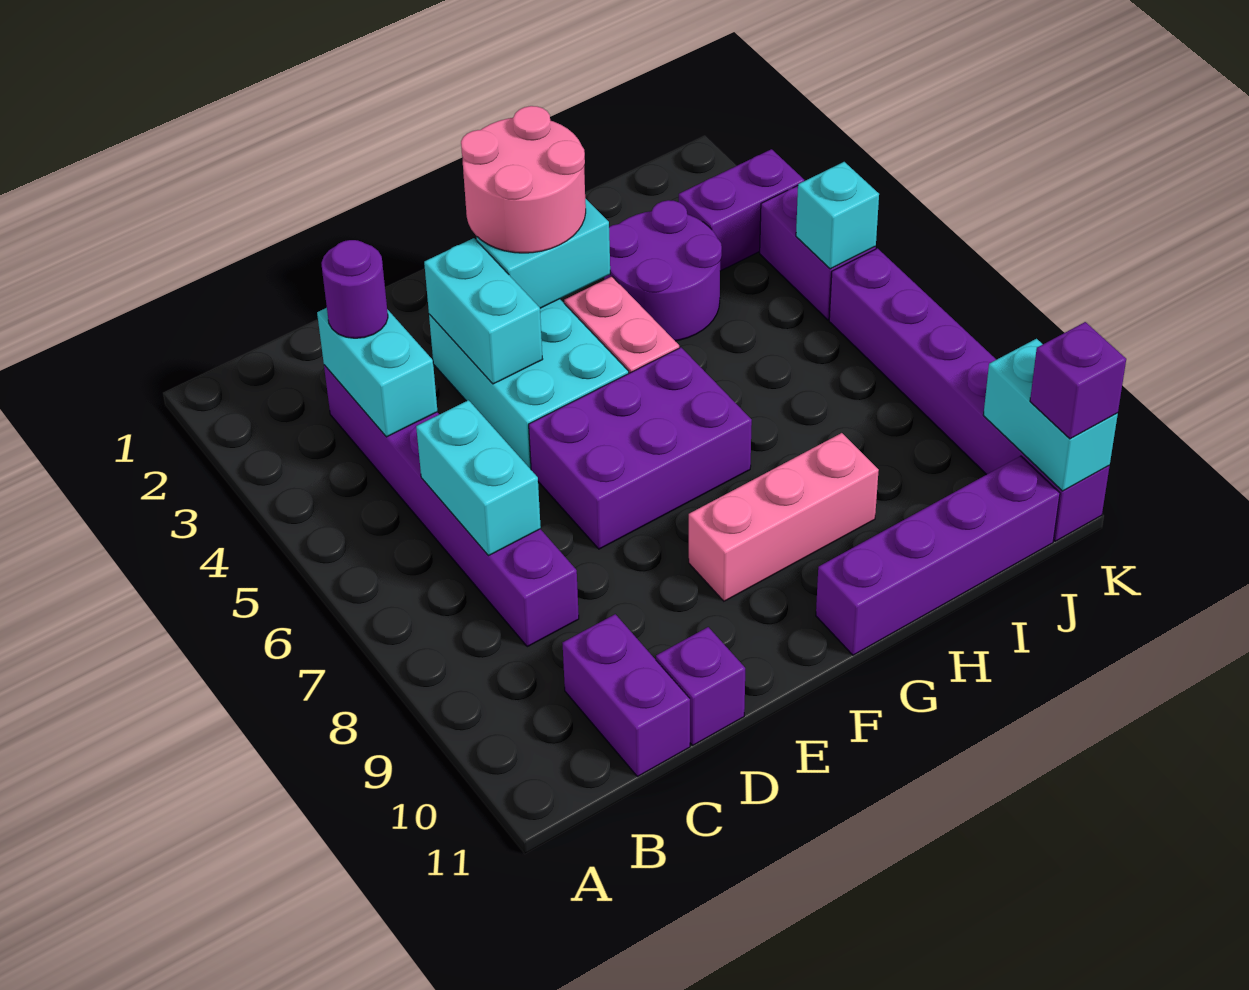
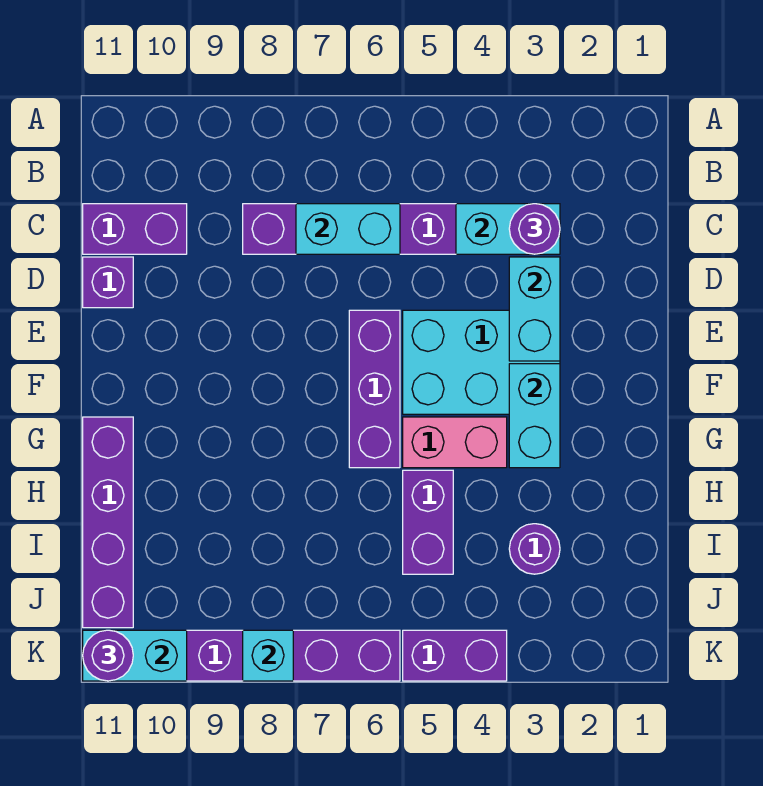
cyan 1x2 brick [424,238,543,384] -> cyan 1x2 brick turned to [509,257,560,361]
purple 2x3 brick [529,348,752,549] -> purple 1x3 brick [349,310,400,468]
pink 2x2 round brick [461,106,586,253] -> none
pink 1x3 brick [689,433,879,601] -> none
purple 2x2 round brick [604,200,722,341] -> purple 1x1 round brick [509,524,560,574]
purple 1x2 brick [679,149,804,271] -> purple 1x2 brick moved to [403,470,453,574]
cyan 1x1 brick [796,162,879,269] -> cyan 1x1 brick moved to [243,630,293,681]
purple 1x1 brick [1030,322,1126,439] -> purple 1x1 round brick [83,630,133,681]

